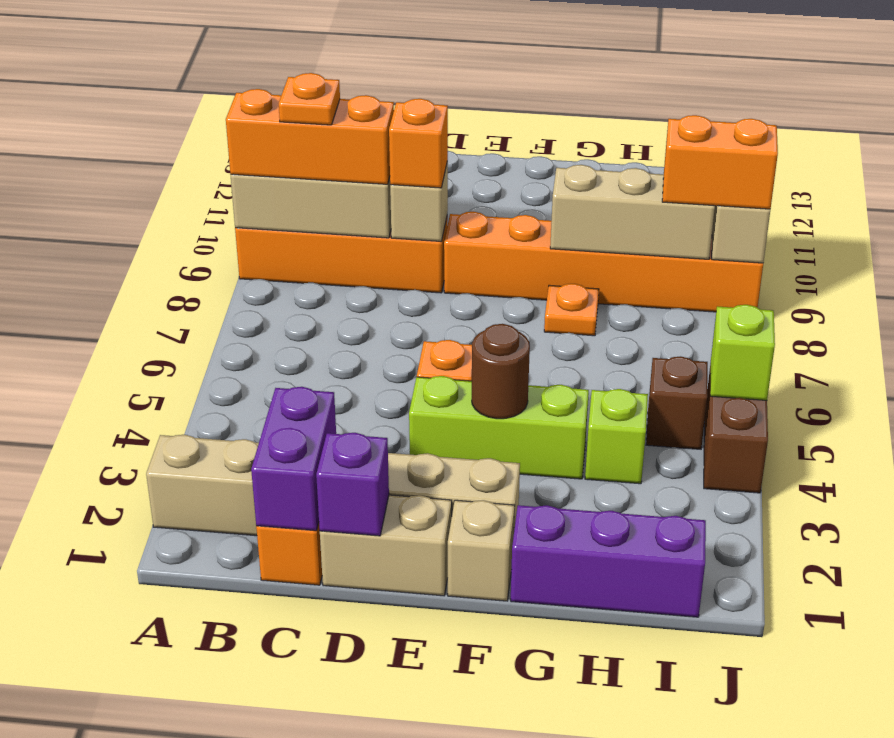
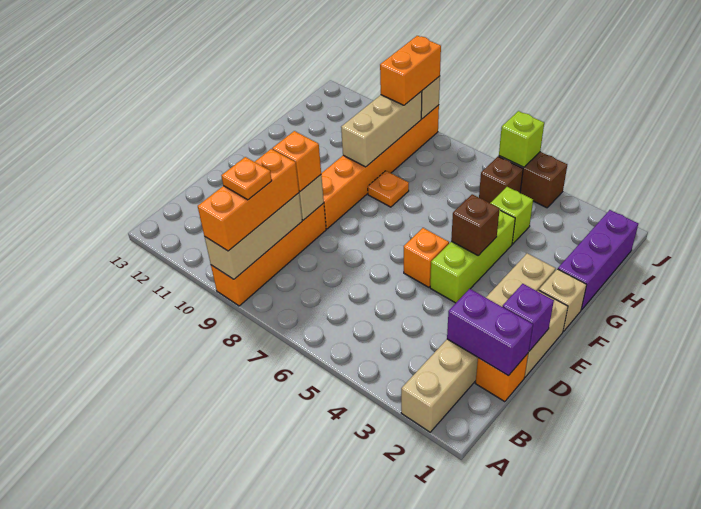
brown 1x1 round brick [472,324,530,419] -> brown 1x1 brick [451,194,500,256]

